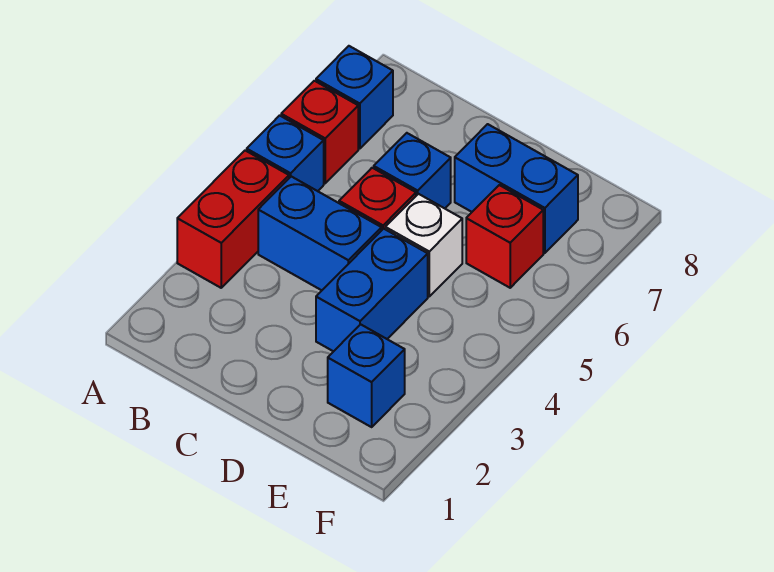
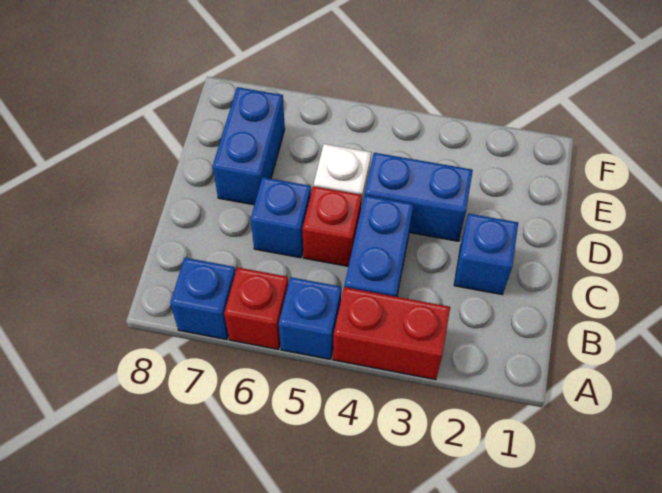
blue 1x1 brick [328,324,405,427] -> blue 1x1 brick moved to [454,214,518,295]
red 1x1 brick [466,185,543,288] -> none

